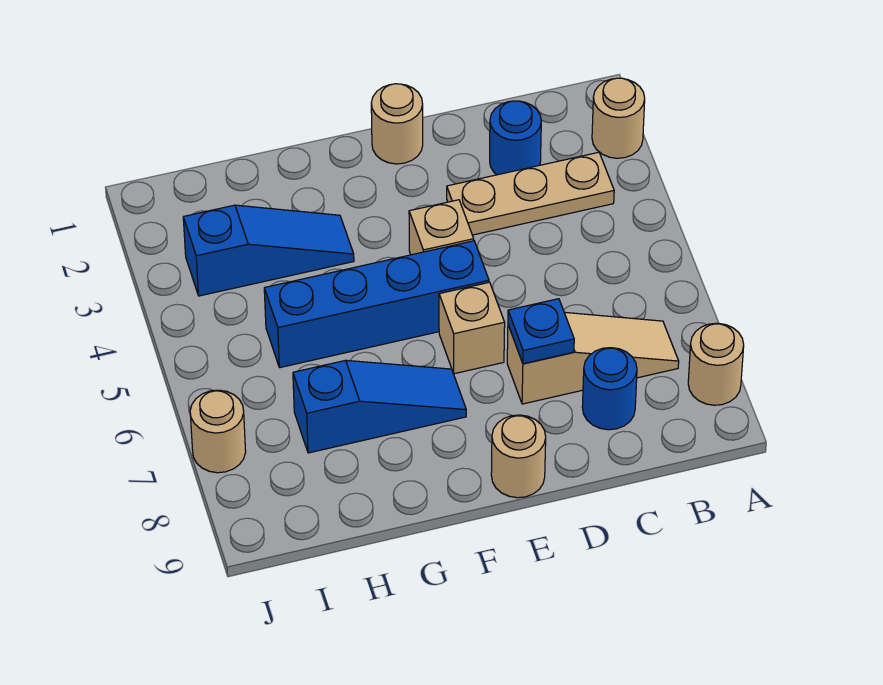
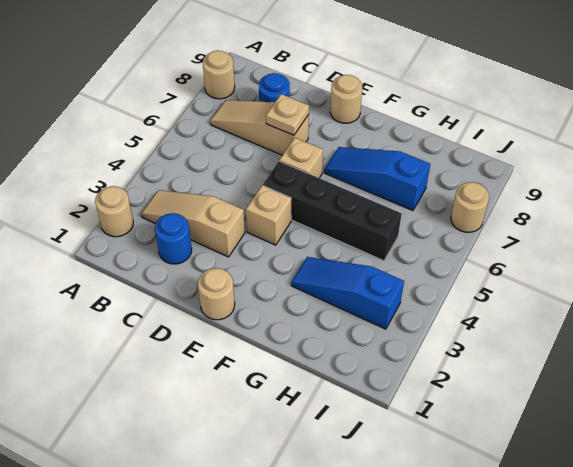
tan 1x3 plate [447,152,614,235] -> tan 1x3 slope [141,190,245,257]
blue 1x1 plate [508,299,574,364] -> tan 1x1 plate [266,94,309,135]
blue 1x4 brick [264,241,489,368] -> black 1x4 brick [263,161,402,261]

